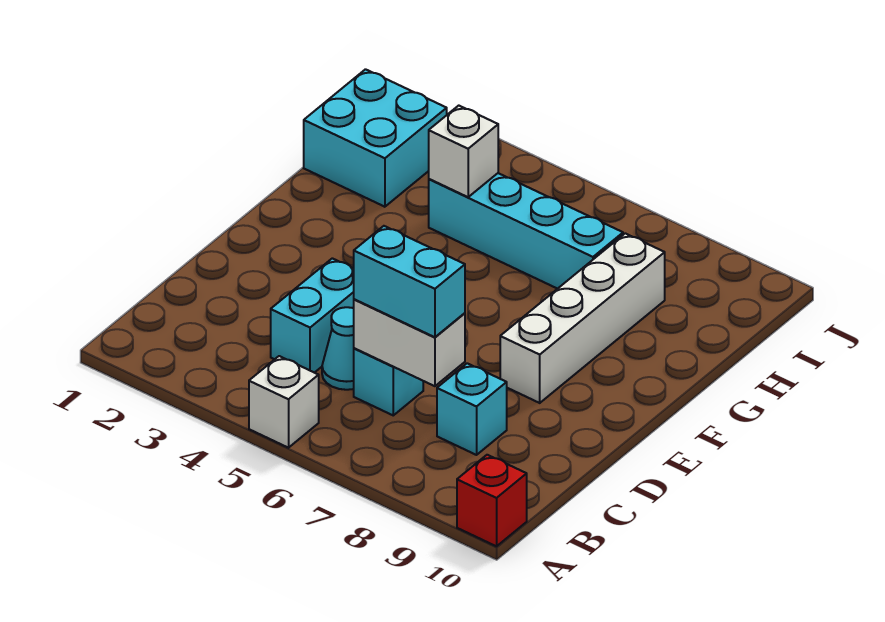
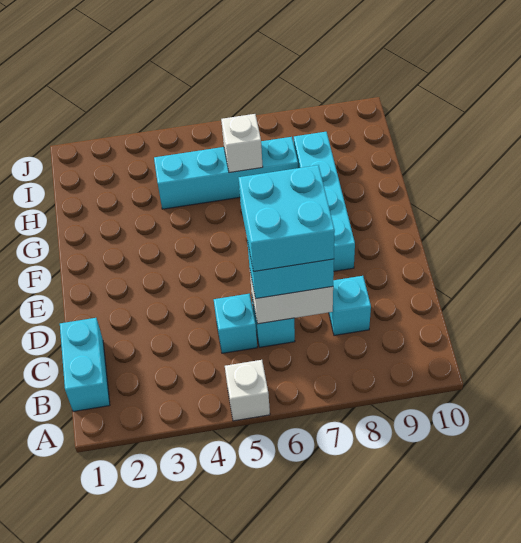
red 1x1 brick [457,455,527,546] -> none
cyan 1x2 brick [271,258,354,373] -> cyan 1x2 brick moved to [60,318,110,412]
cyan 1x1 cone [322,307,354,390] -> cyan 1x1 brick [214,294,257,353]
white 1x4 brick [500,233,665,403] -> cyan 1x4 brick [294,132,355,271]
cyan 2x2 brick [304,69,447,207] -> cyan 2x2 brick moved to [239,165,335,272]
white 1x1 brick [429,106,498,197] -> white 1x1 brick moved to [221,114,263,173]

